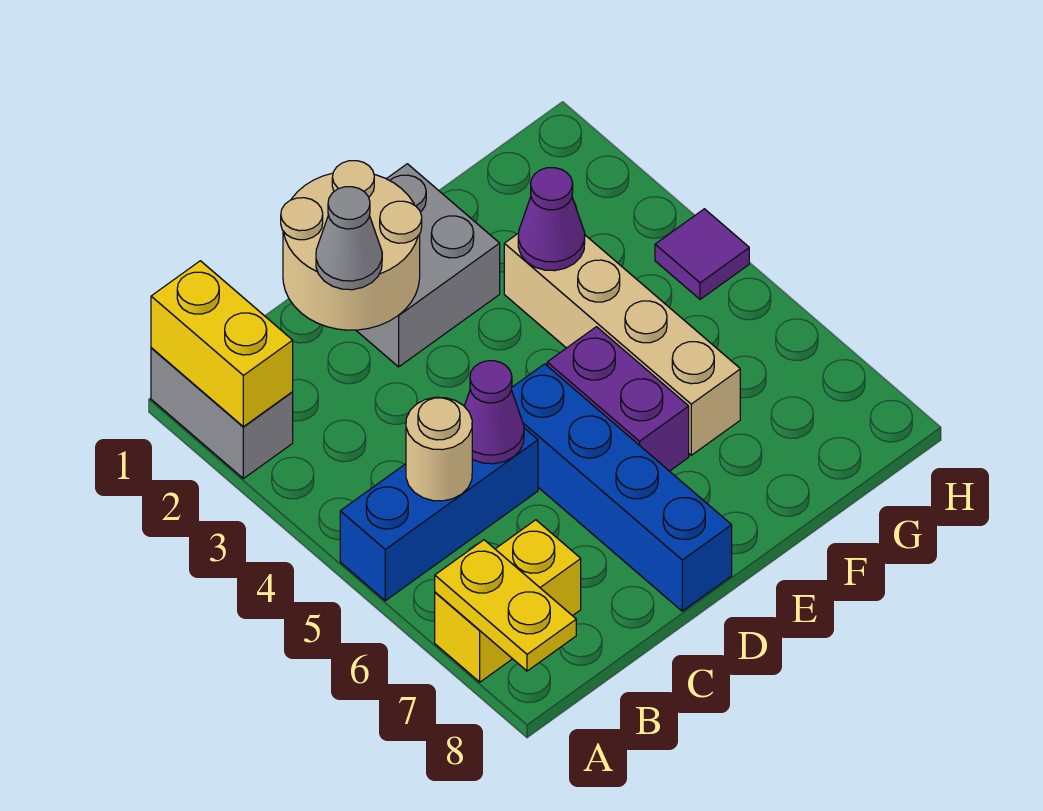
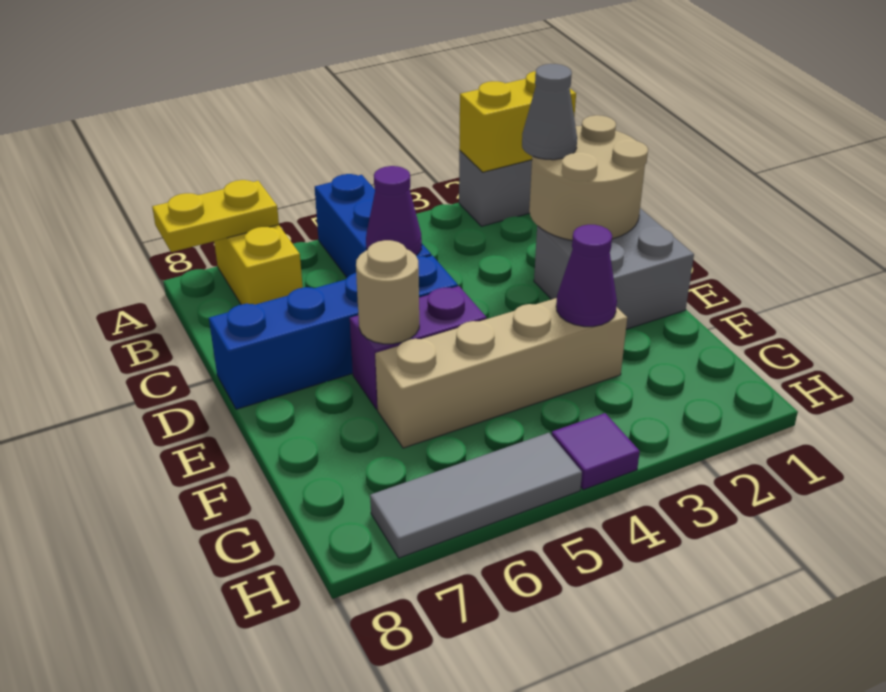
tan 1x1 round brick [406,397,472,501] -> tan 1x1 round brick moved to [356,240,419,344]
none -> grey 1x3 tile [370,433,582,558]

